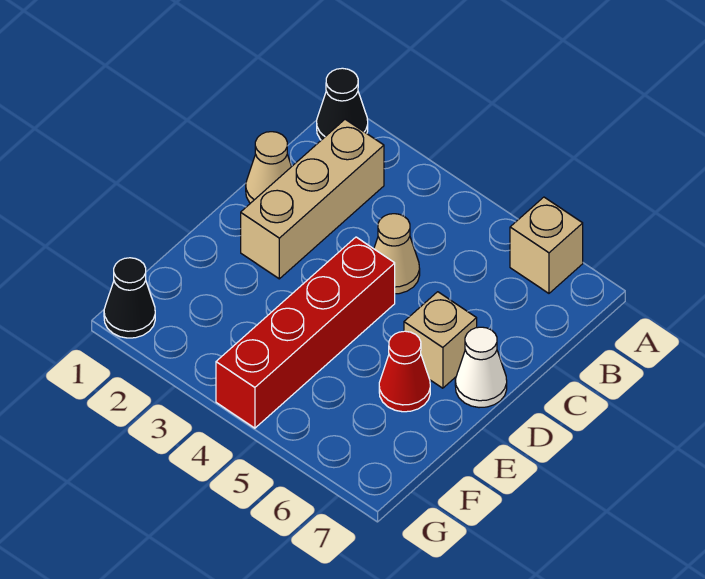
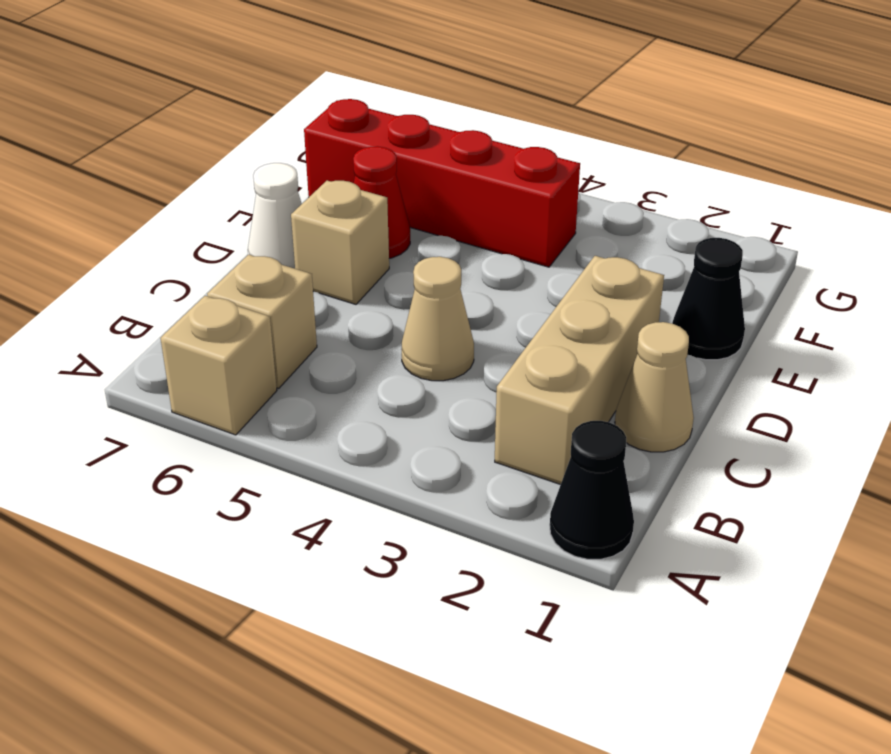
none -> tan 1x1 brick [207,255,317,388]
red 1x4 brick [216,237,395,428] -> red 1x4 brick turned to [304,99,580,267]
black 1x1 cone [104,258,155,338] -> black 1x1 cone moved to [672,238,745,360]

